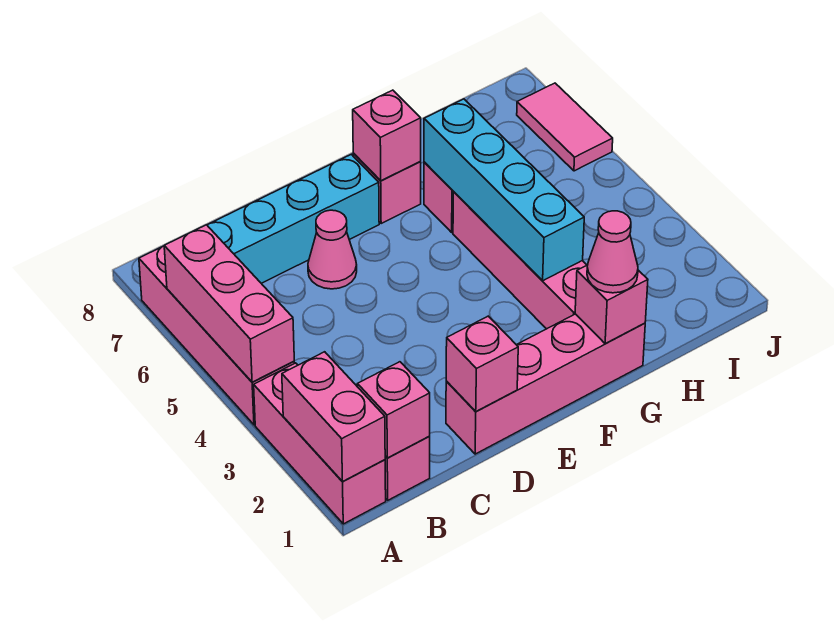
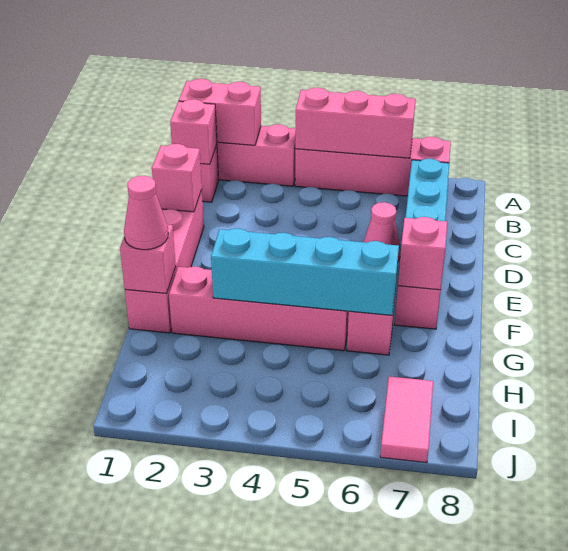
pink 1x2 tile [517,83,613,171] -> pink 1x2 tile turned to [380,376,433,463]

